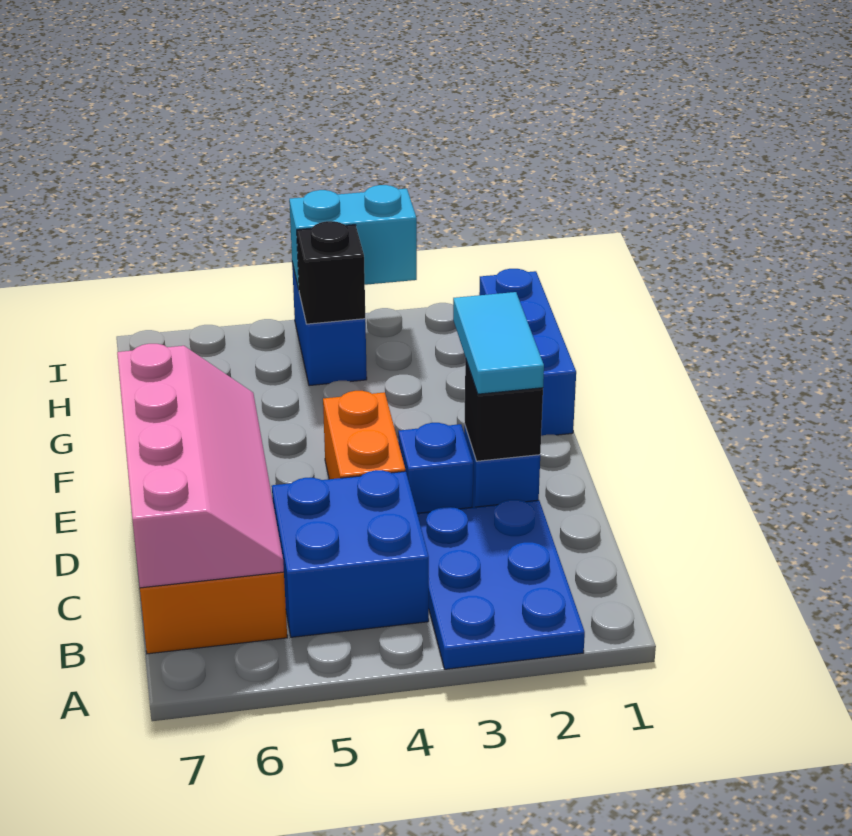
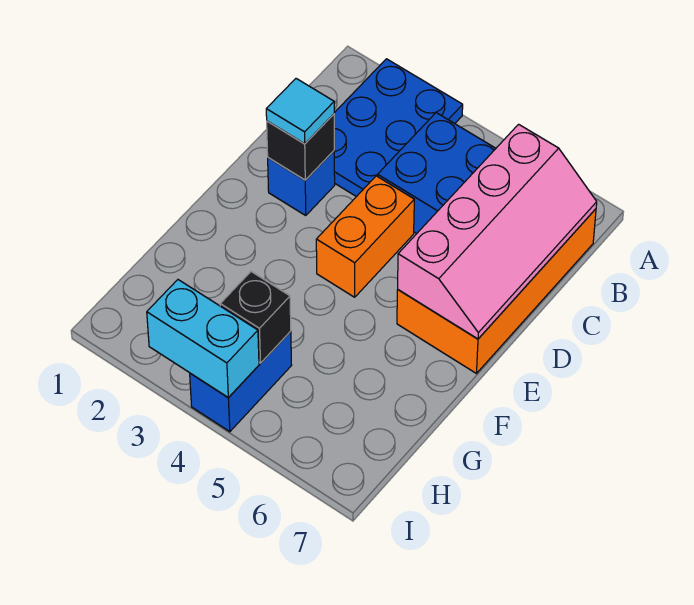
pink 2x4 slope [117,344,284,588] -> pink 2x4 slope turned to [398,124,597,339]
cyan 1x2 tile [453,292,544,394] -> cyan 1x1 tile [266,79,334,144]
blue 1x1 brick [398,423,473,513] -> none
blue 1x3 brick [479,269,576,436] -> none

